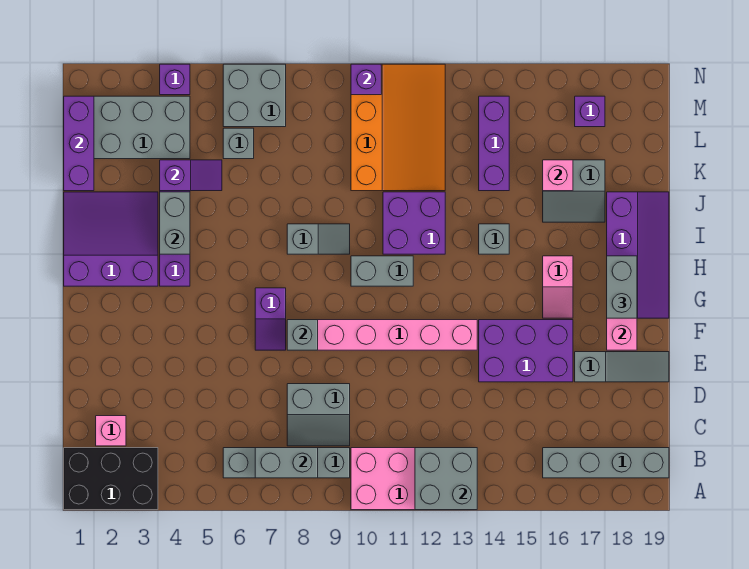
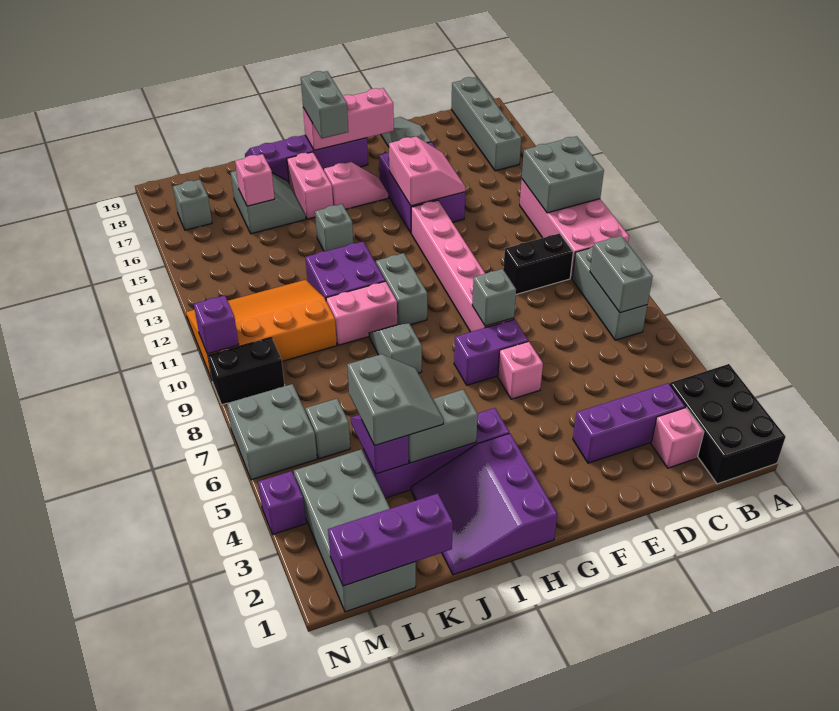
grey 1x4 brick [223,448,350,478] -> grey 1x3 brick [572,247,647,340]
grey 2x2 slope [287,384,350,446] -> grey 2x2 slope moved to [347,354,443,446]
none -> black 1x2 brick [503,233,573,294]
none -> pink 2x2 slope [389,136,465,206]
none -> pink 1x1 brick [498,341,543,399]
purple 1x2 slope [255,288,286,350] -> purple 1x2 brick [454,319,528,385]
grey 1x2 brick [607,256,637,318] -> grey 1x2 brick turned to [301,71,348,138]
none -> pink 1x2 brick [326,281,397,345]
none -> pink 1x2 brick [287,152,333,219]
purple 1x3 brick [479,96,509,191] -> purple 1x3 brick moved to [573,383,685,463]
none -> black 1x2 brick [208,338,285,405]
purple 1x1 brick [575,96,605,127] -> grey 1x1 brick [173,179,212,230]

